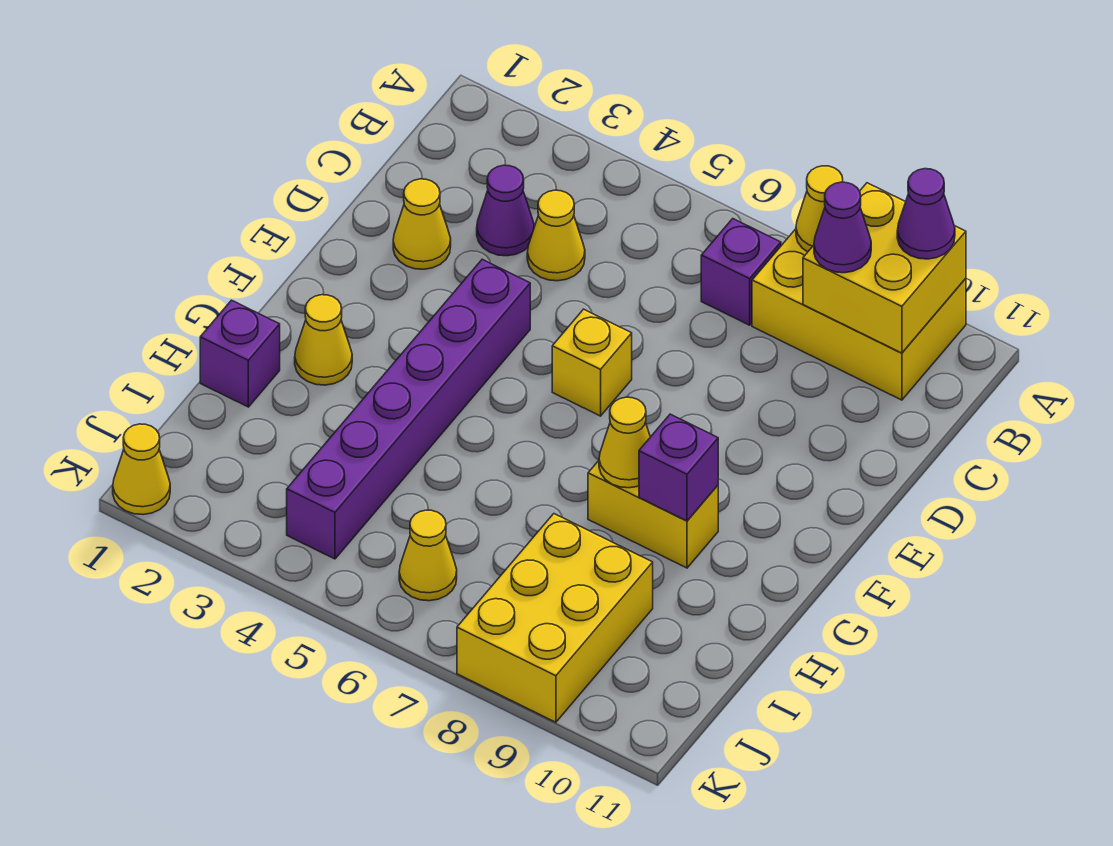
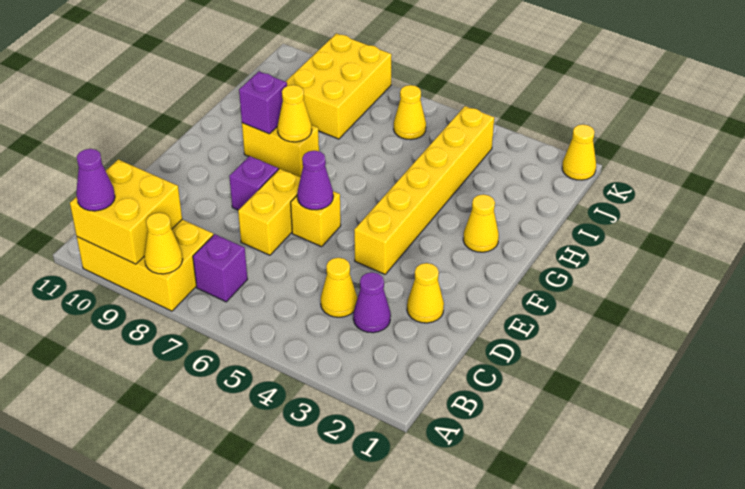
purple 1x1 cone [814,182,871,273] -> purple 1x1 cone moved to [297,151,333,210]
none -> yellow 1x2 brick [238,169,301,255]
purple 1x6 brick [287,259,530,559] -> yellow 1x6 brick [354,106,494,274]
purple 1x1 brick [200,300,280,407] -> purple 1x1 brick moved to [229,156,278,210]

